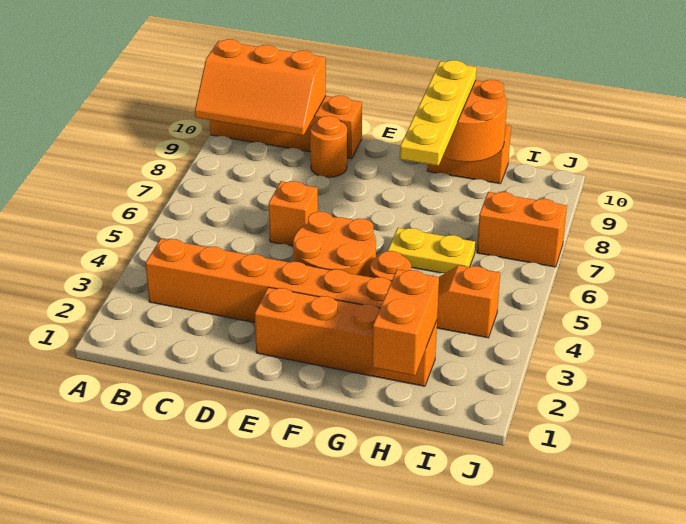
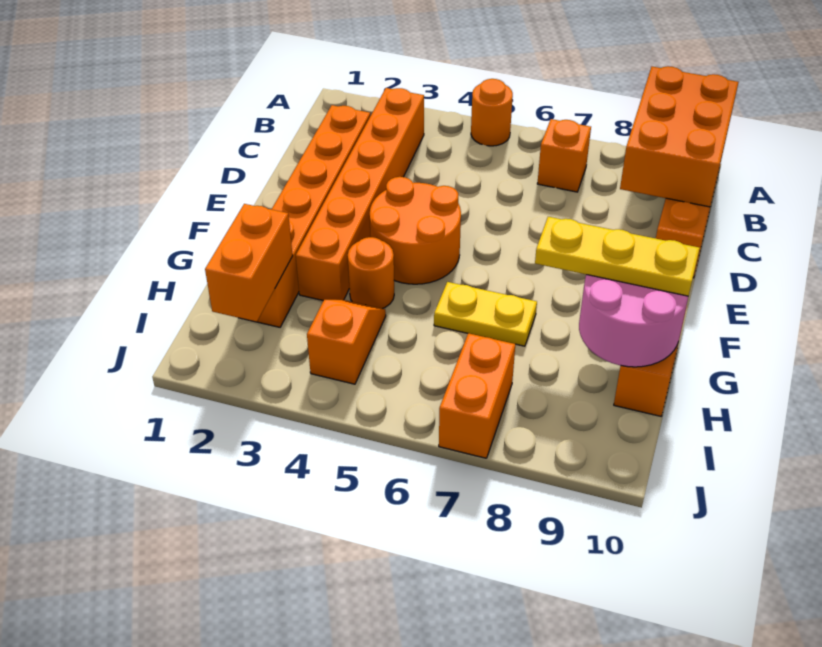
orange 2x3 slope [195,39,326,135] -> orange 2x3 brick [620,66,739,207]
orange 1x1 brick [269,181,318,246] -> orange 1x1 brick moved to [537,119,591,192]
orange 1x1 round brick [310,116,347,177] -> orange 1x1 round brick moved to [471,79,513,146]
orange 1x4 brick [255,287,437,386] -> orange 1x6 brick [254,105,370,327]
yellow 1x2 plate [388,228,475,273] -> yellow 1x2 plate turned to [434,282,537,346]
yellow 1x4 plate [400,60,476,166] -> yellow 1x3 plate [535,217,700,296]
orange 2x2 round brick [443,80,507,162] -> pink 2x2 round brick [579,275,688,367]
orange 1x2 brick [372,269,439,376] -> orange 1x2 brick turned to [205,204,293,322]

